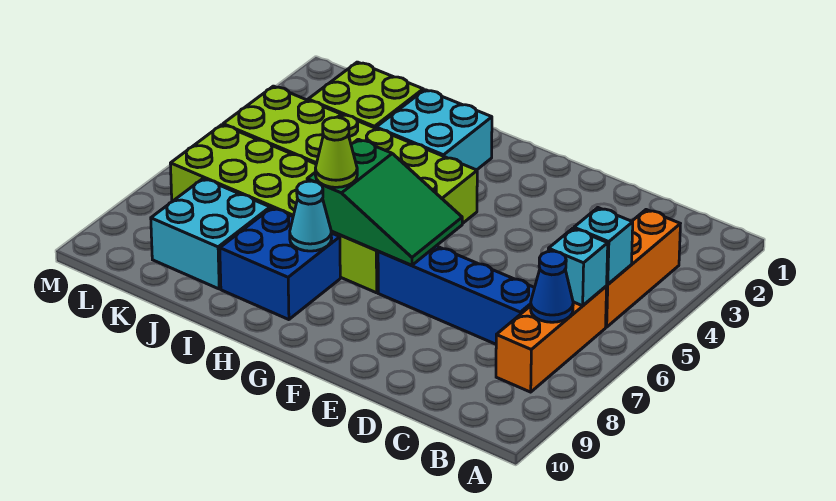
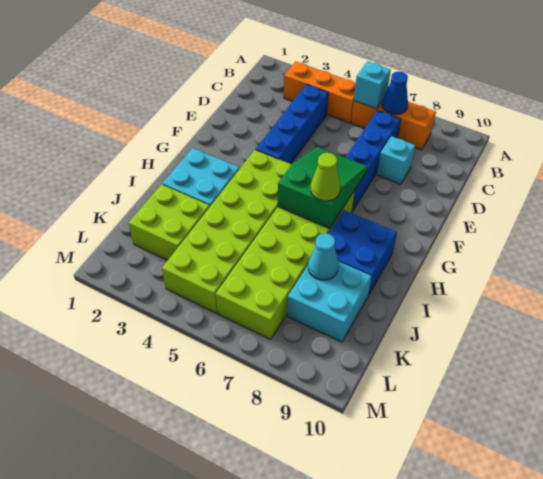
cyan 1x1 brick [574,208,633,284] -> cyan 1x1 brick moved to [377,136,415,184]
none -> blue 1x4 brick [256,84,328,164]
cyan 1x1 cone [290,181,332,251] -> cyan 1x1 cone moved to [308,233,338,280]

